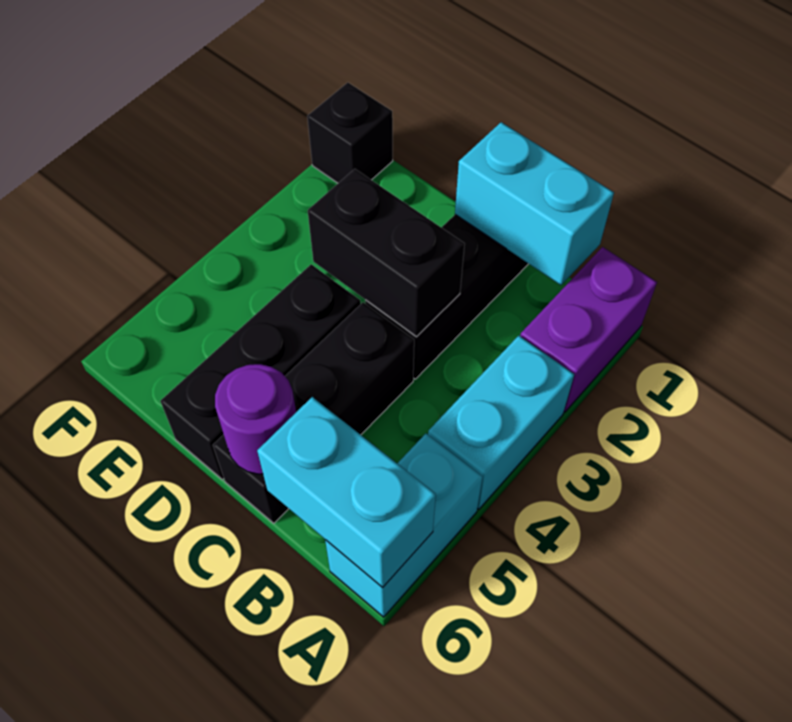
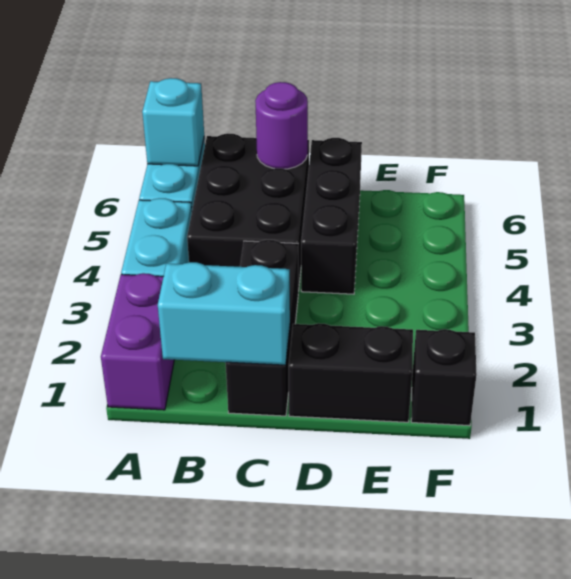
cyan 1x2 brick [257,397,436,588] -> cyan 1x1 brick [142,78,204,166]
black 1x2 brick [308,169,465,337] -> black 1x2 brick moved to [289,323,413,422]
black 1x3 brick [213,302,414,523] -> black 2x3 brick [187,133,309,291]

